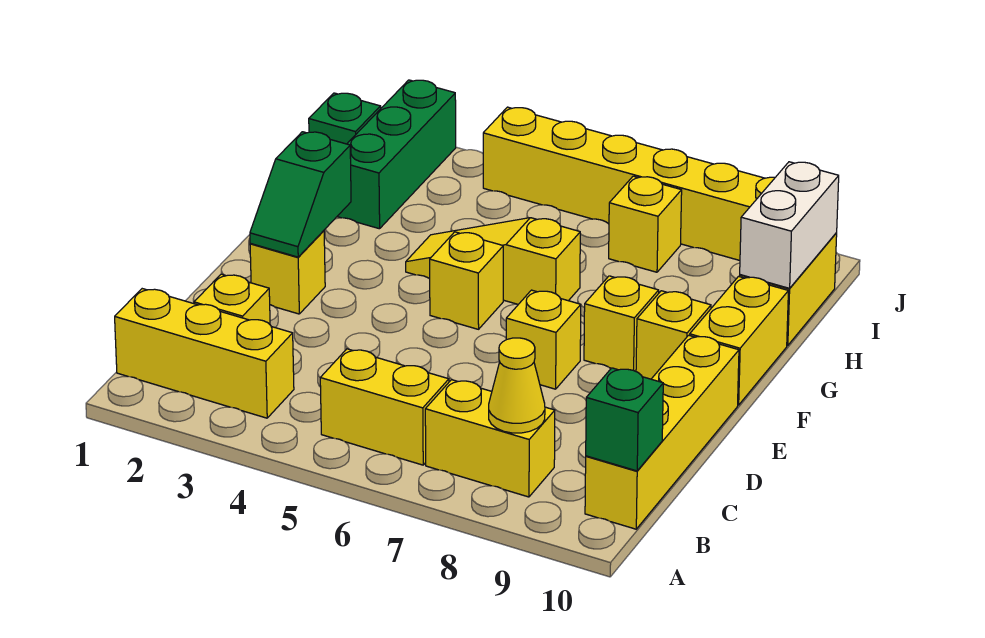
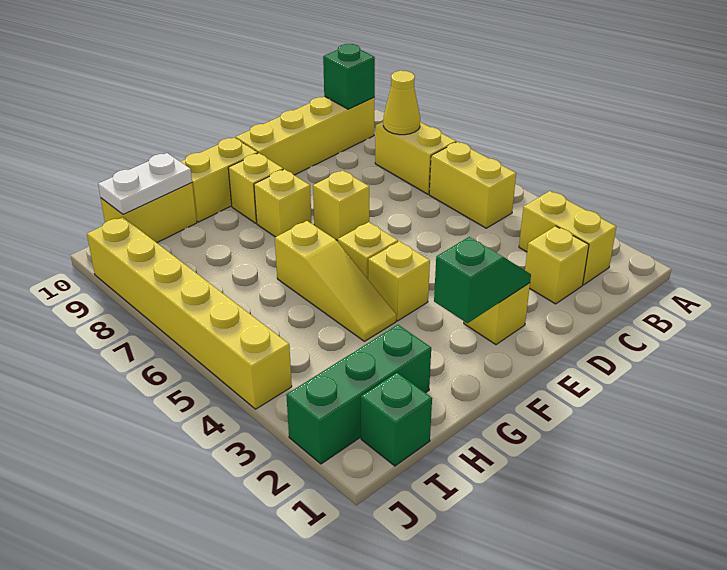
yellow 1x3 brick [115,289,294,418] -> yellow 1x2 brick [519,191,616,285]
white 1x2 brick [740,162,839,288] -> white 1x2 plate [98,153,192,214]
yellow 1x1 brick [609,176,682,272] -> yellow 1x1 brick moved to [368,241,430,321]

